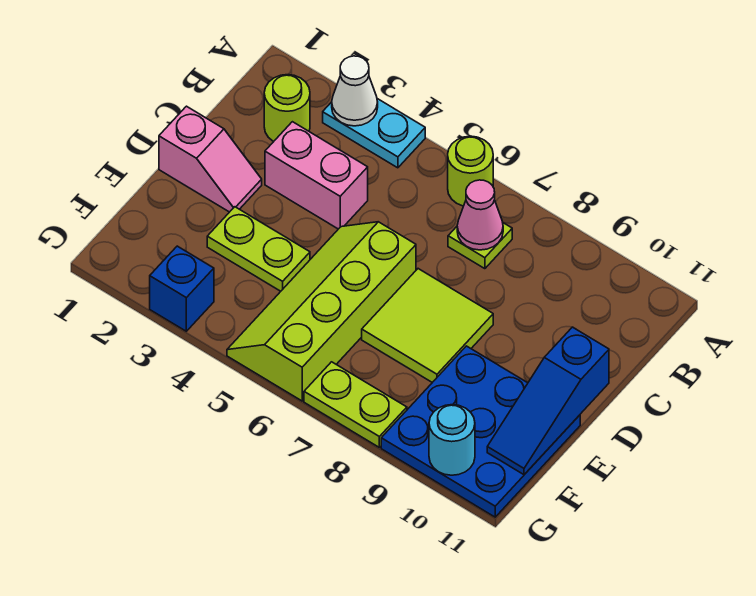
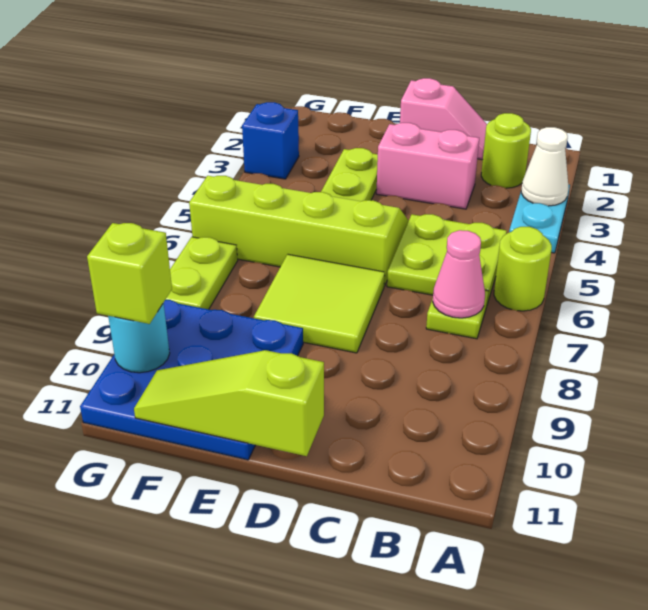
none -> lime 2x2 plate [387,214,507,304]
pink 1x2 brick [265,122,368,229] -> pink 1x2 brick turned to [376,123,479,209]
pink 1x2 slope [159,106,262,212] -> pink 1x2 slope turned to [400,78,487,160]
blue 1x3 slope [487,327,609,475] -> lime 1x3 slope [134,350,324,456]
none -> lime 1x1 brick [87,223,172,324]

